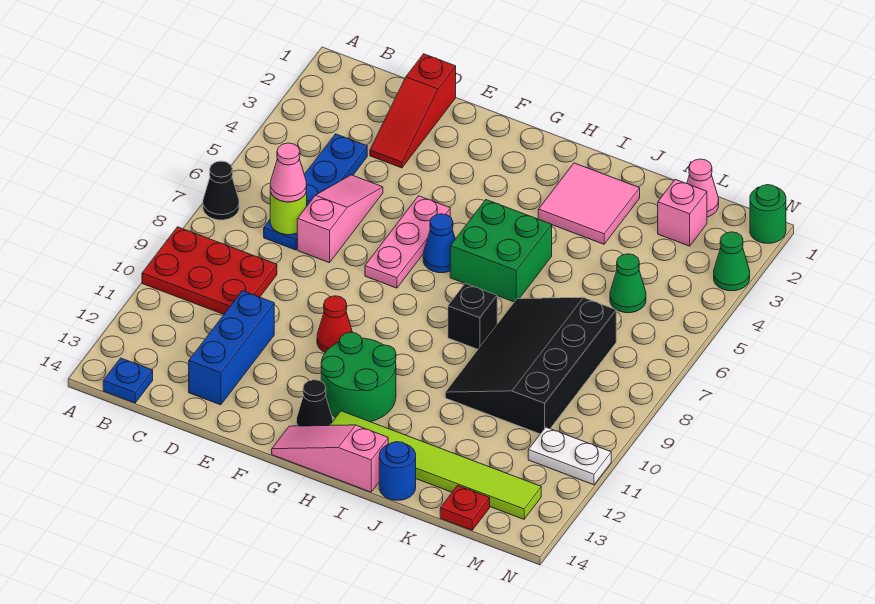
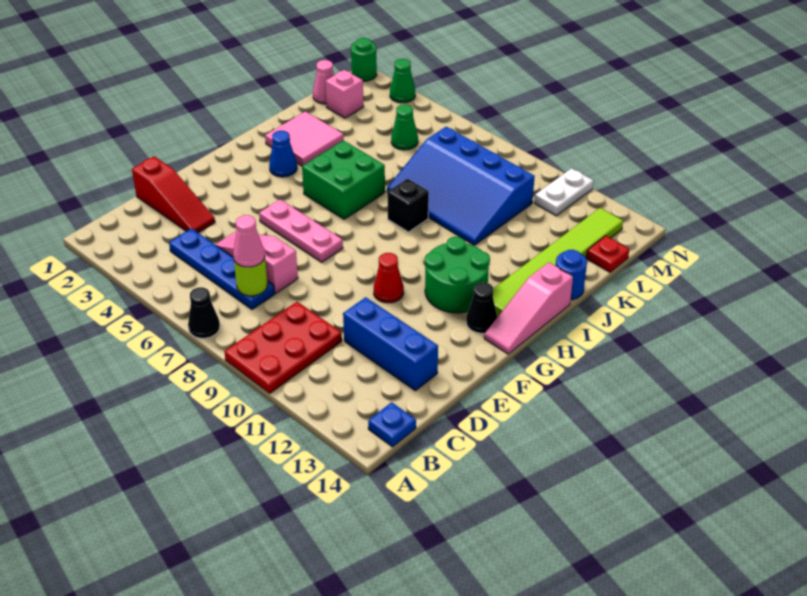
blue 1x1 cone [423,214,455,273] -> blue 1x1 cone moved to [269,131,297,177]
black 3x4 slope [445,297,616,434] -> blue 3x4 slope [387,127,535,245]

